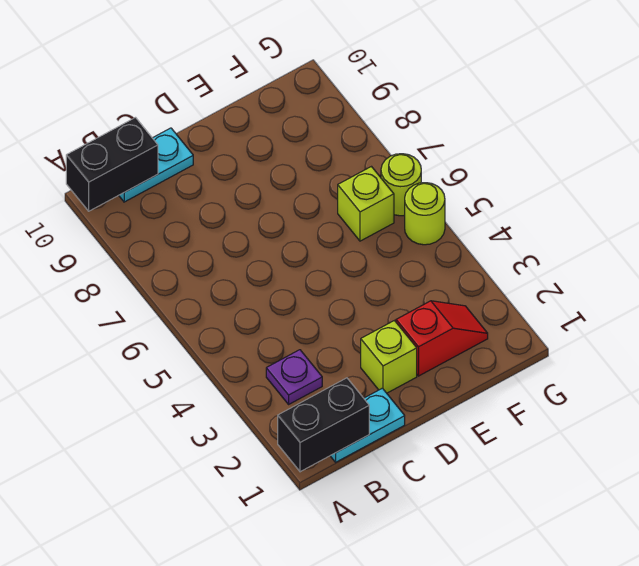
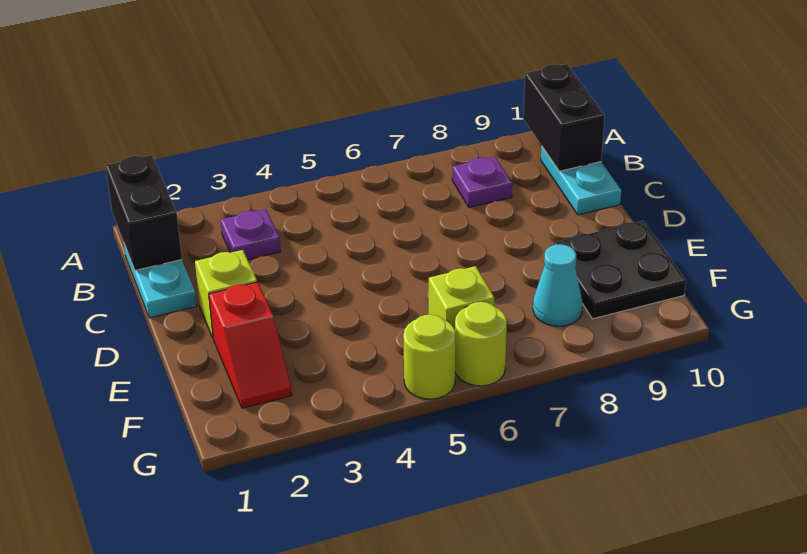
none -> purple 1x1 plate [452,157,512,208]
none -> black 2x2 plate [553,221,686,319]
none -> cyan 1x1 cone [533,244,583,326]

